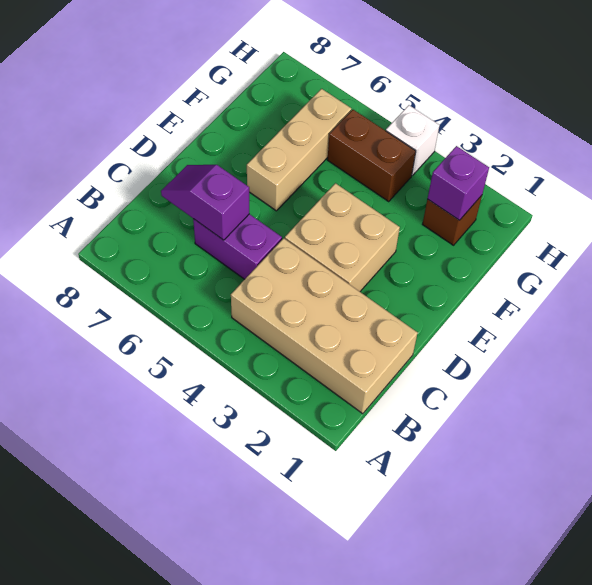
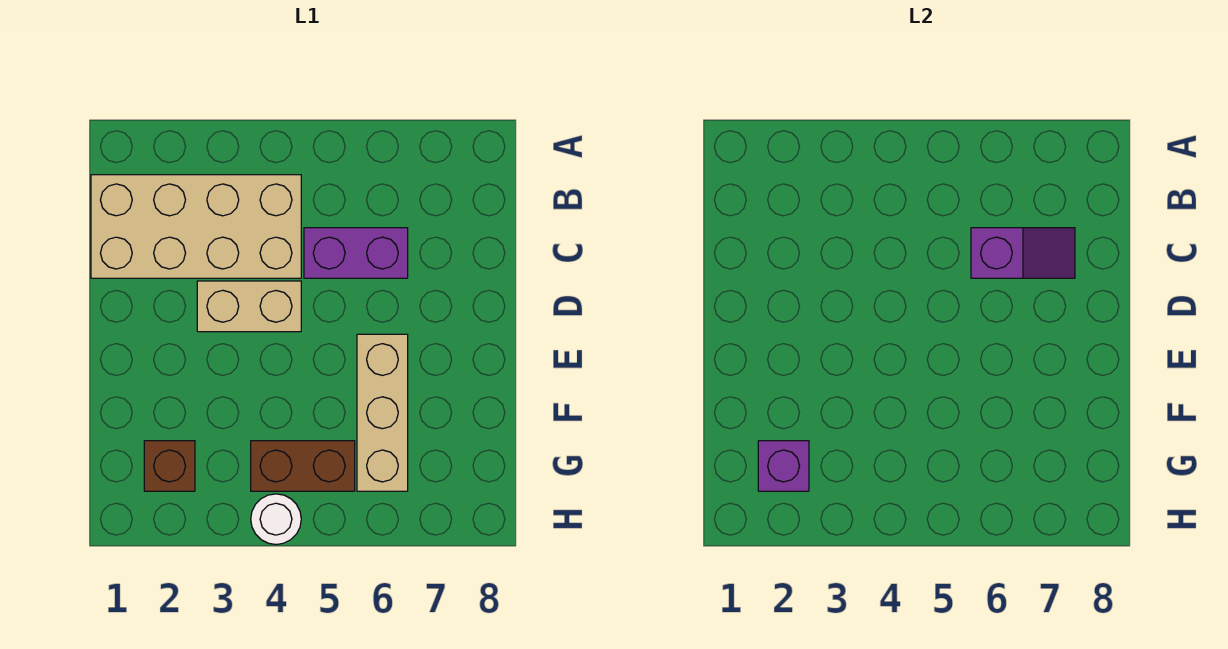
tan 2x2 brick [285,183,400,292] -> tan 1x2 brick [197,281,301,332]
white 1x1 brick [386,105,440,175] -> white 1x1 round brick [251,494,301,544]

